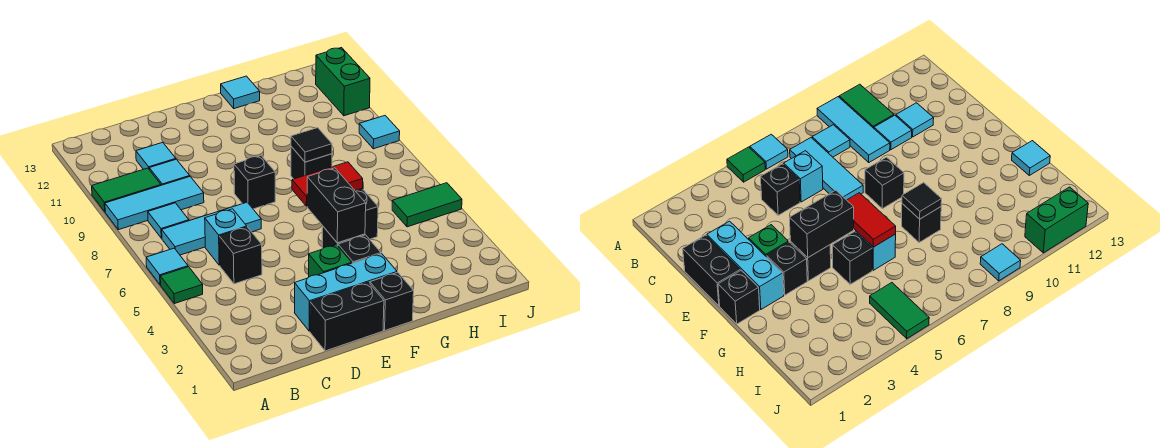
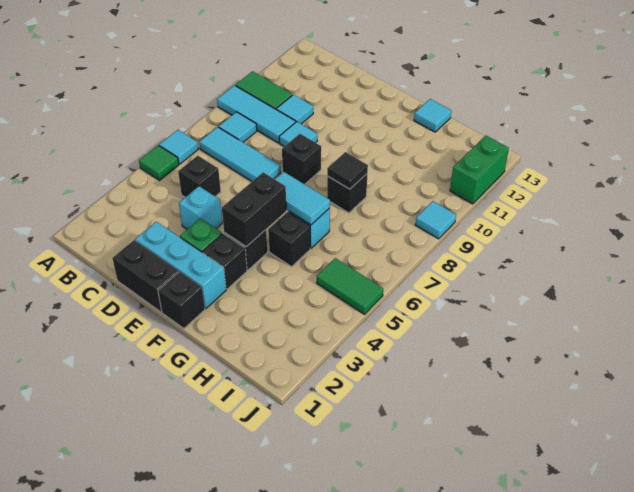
cyan 1x1 brick [205,209,247,265] -> cyan 1x1 brick moved to [179,186,222,229]
cyan 1x1 tile [136,142,176,169] -> cyan 1x1 tile moved to [279,122,317,147]
red 1x2 tile [292,162,363,206] -> cyan 1x2 tile [275,172,330,225]

